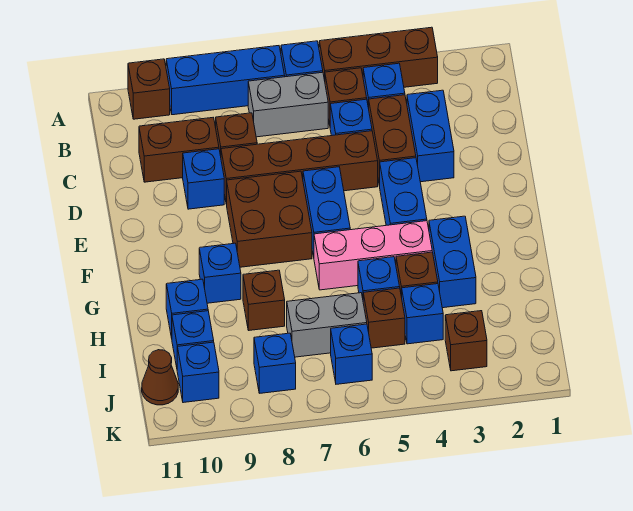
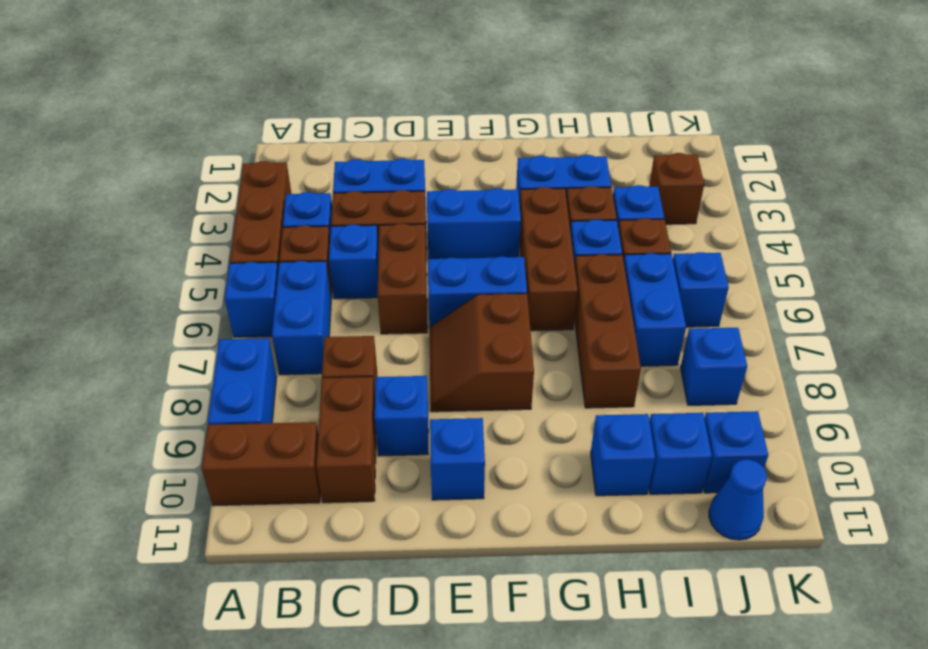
blue 1x3 brick [166,46,285,115] -> blue 1x2 brick [208,338,277,425]
brown 1x1 brick [128,59,170,119] -> brown 1x2 brick [202,422,320,506]
grey 1x2 brick [248,72,328,137] -> blue 1x2 brick [272,261,331,375]
brown 1x4 brick [221,131,378,204] -> brown 1x2 brick [378,224,427,334]
brown 2x2 brick [227,171,312,267] -> brown 2x2 slope [429,294,534,412]
pink 1x3 brick [314,221,432,290] -> brown 1x3 brick [520,187,578,331]
blue 1x1 brick [199,243,241,303] -> blue 1x1 brick moved to [430,418,485,500]
brown 1x1 brick [243,270,285,330] -> brown 1x3 brick [575,254,641,408]
grey 1x2 brick [287,293,367,357] -> blue 1x2 brick [624,253,686,366]
brown 1x1 cone [142,350,178,405] -> blue 1x1 cone [709,460,767,540]

